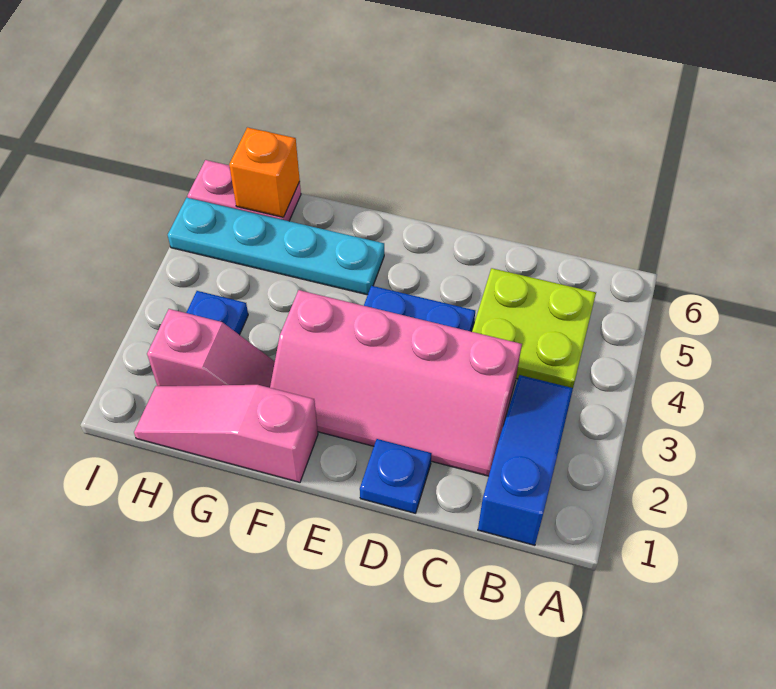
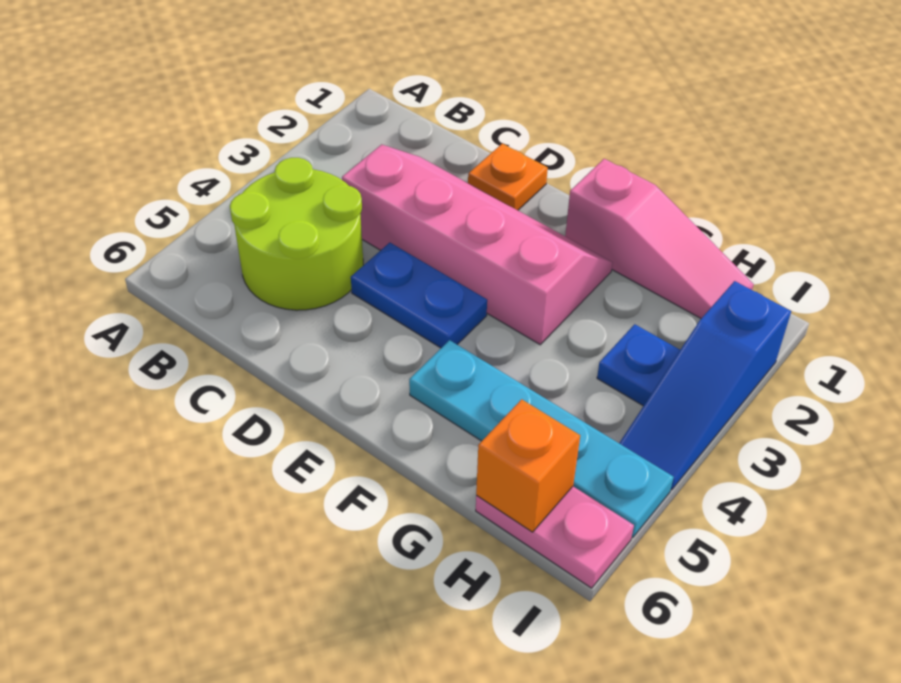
blue 1x3 slope [478,375,573,545] -> blue 1x3 slope moved to [619,281,791,490]
lime 2x2 plate [472,268,596,388] -> lime 2x2 round brick [230,158,363,310]
blue 1x1 plate [360,439,432,513] -> orange 1x1 plate [468,144,548,210]
pink 1x2 slope [147,309,275,388] -> none

